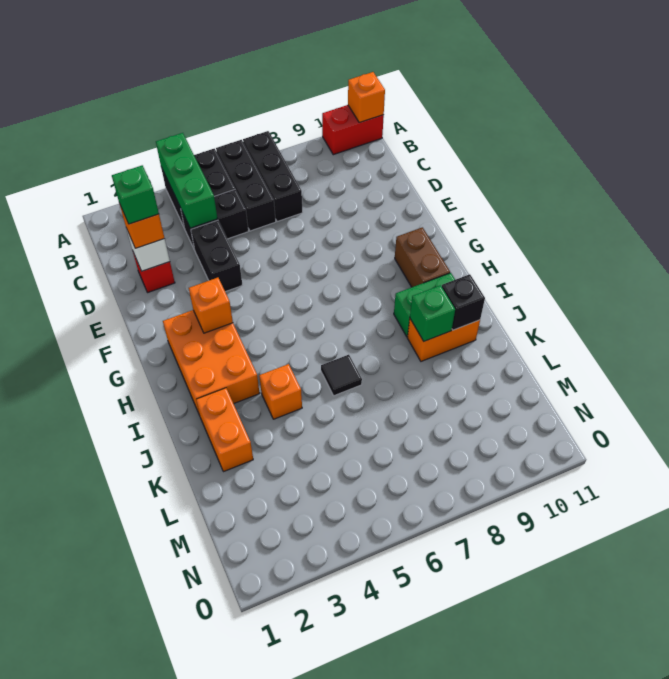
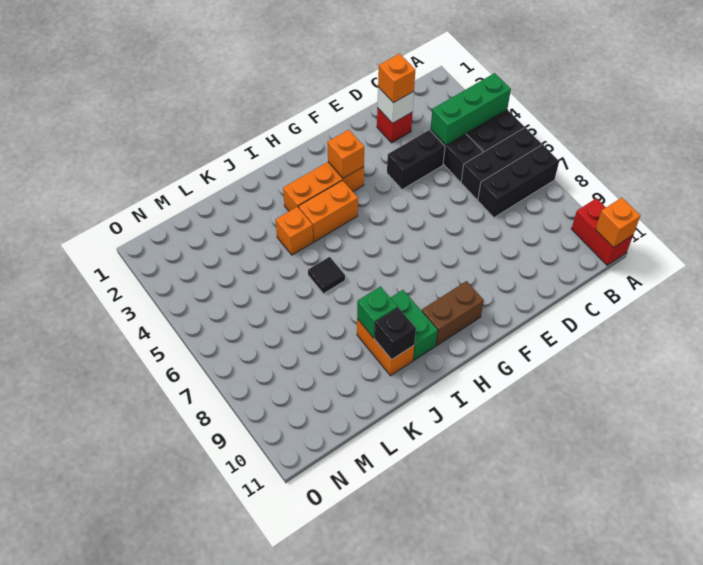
green 1x1 brick [112,165,159,224] -> none
orange 2x3 brick [163,310,260,413] -> orange 1x3 brick [283,162,364,211]
orange 1x2 brick [196,388,253,472] -> orange 1x2 brick moved to [299,180,358,242]

